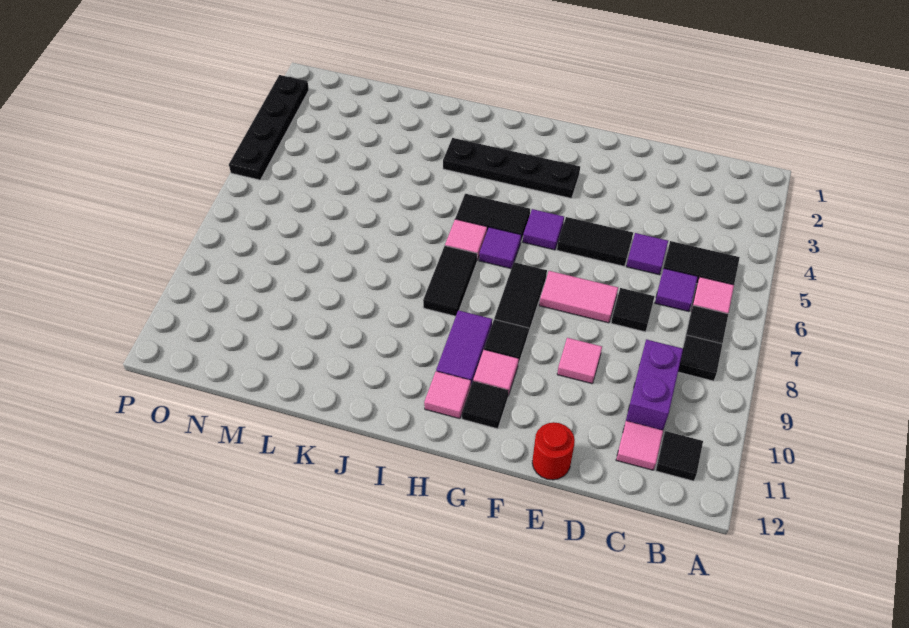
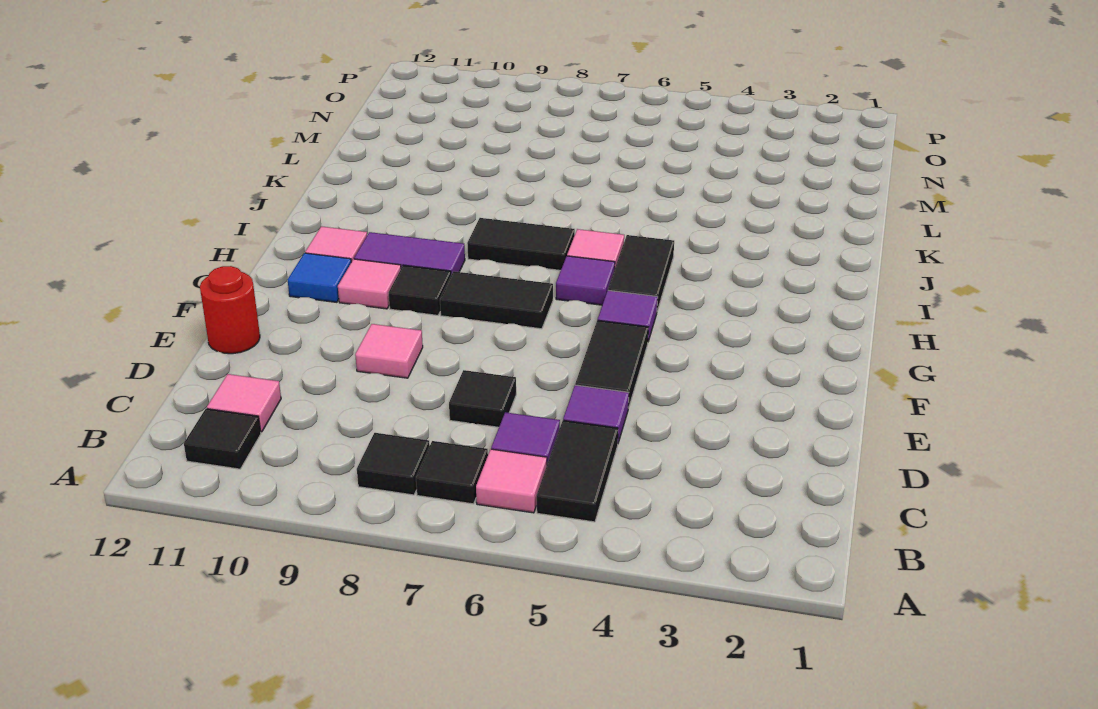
purple 1x2 brick [626,339,683,430] -> none
pink 1x2 tile [539,271,618,323] -> none
black 1x4 plate [443,138,580,198] -> none
black 1x1 tile [462,381,509,429] -> blue 1x1 tile [287,253,351,302]
black 1x4 plate [229,75,309,180] -> none

